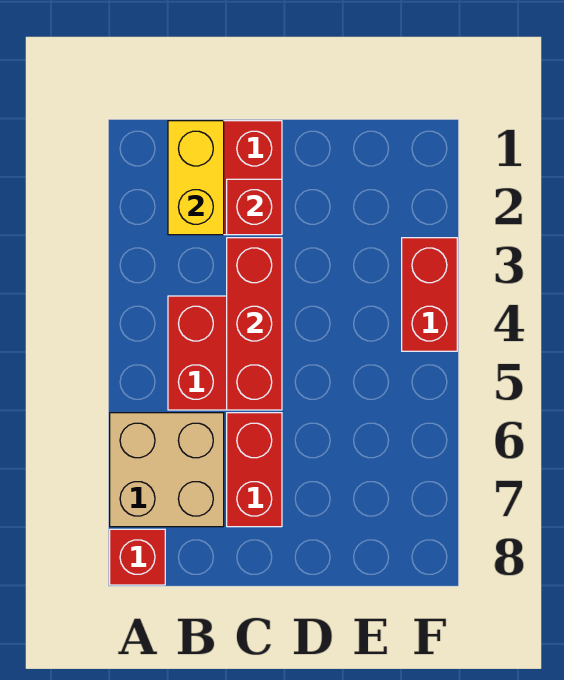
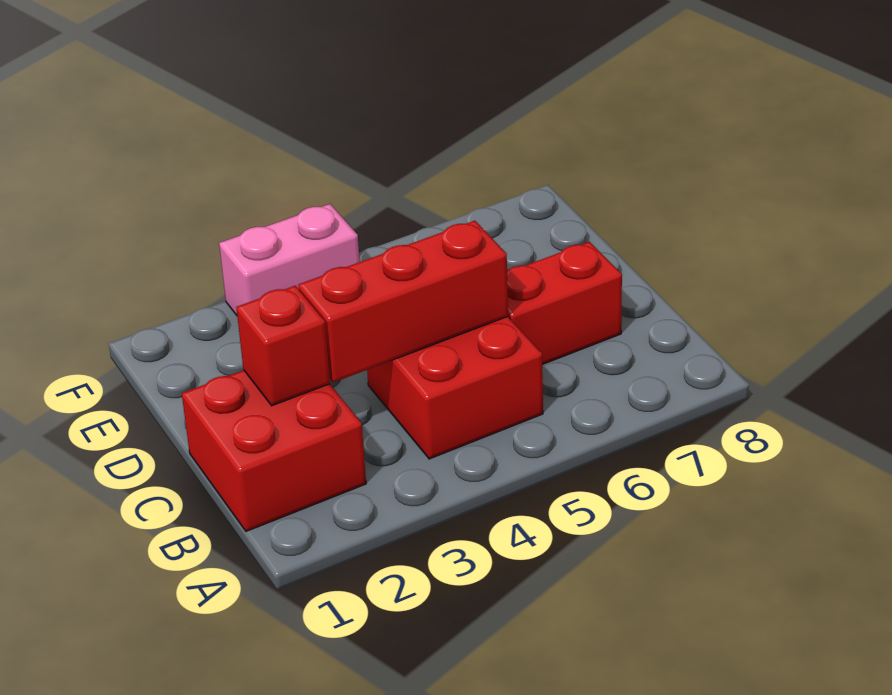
tan 2x2 brick [110,413,224,527] -> none
red 1x1 brick [110,529,165,585] -> none
yellow 1x2 brick [168,121,224,235] -> none
red 1x2 brick [402,238,457,351] -> pink 1x2 brick [219,204,360,315]

